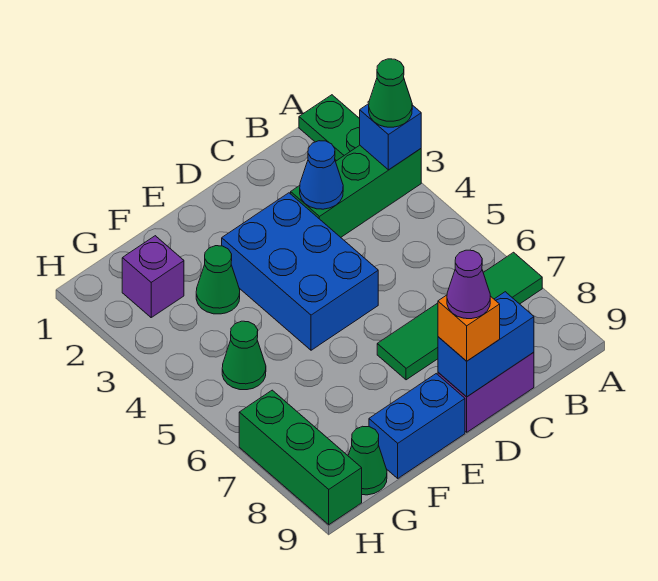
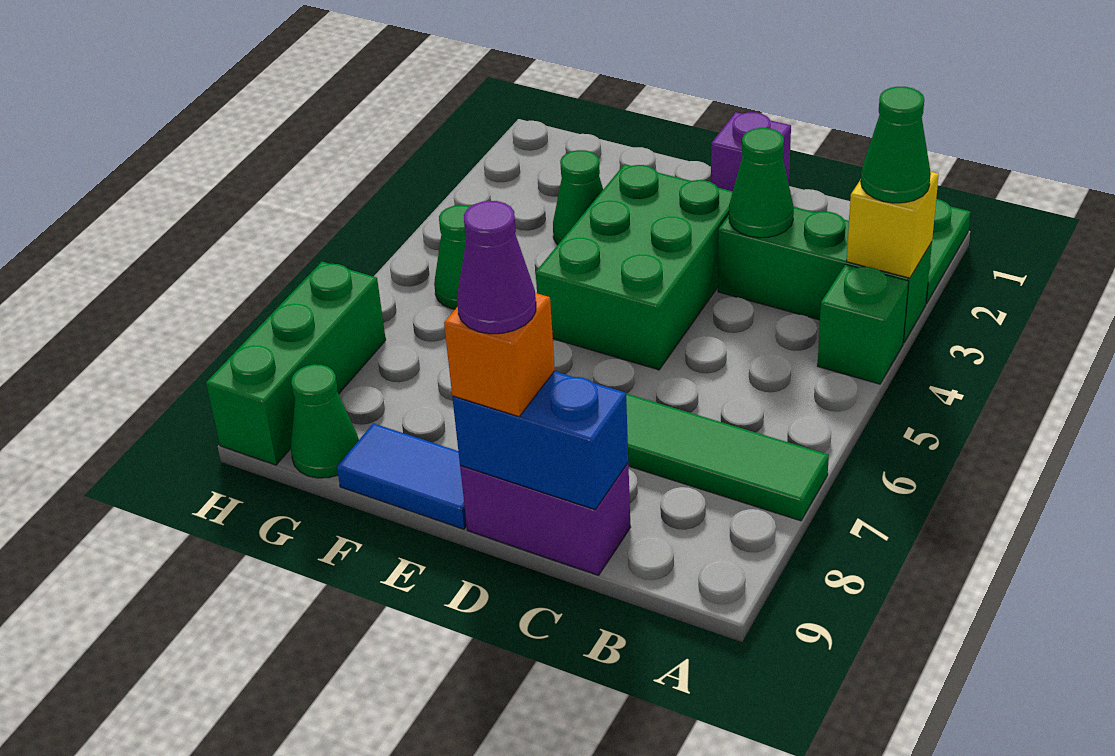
blue 1x1 brick [360,104,421,170] -> yellow 1x1 brick [847,172,939,278]
none -> green 1x1 brick [818,264,909,384]
blue 1x1 cone [300,141,343,209] -> green 1x1 cone [729,128,794,238]
blue 2x3 brick [222,193,378,350] -> green 2x3 brick [536,164,733,370]
blue 1x2 brick [369,374,465,478] -> blue 1x2 tile [337,423,467,529]
purple 1x1 brick [122,236,184,317] -> purple 1x1 brick moved to [711,112,791,191]

